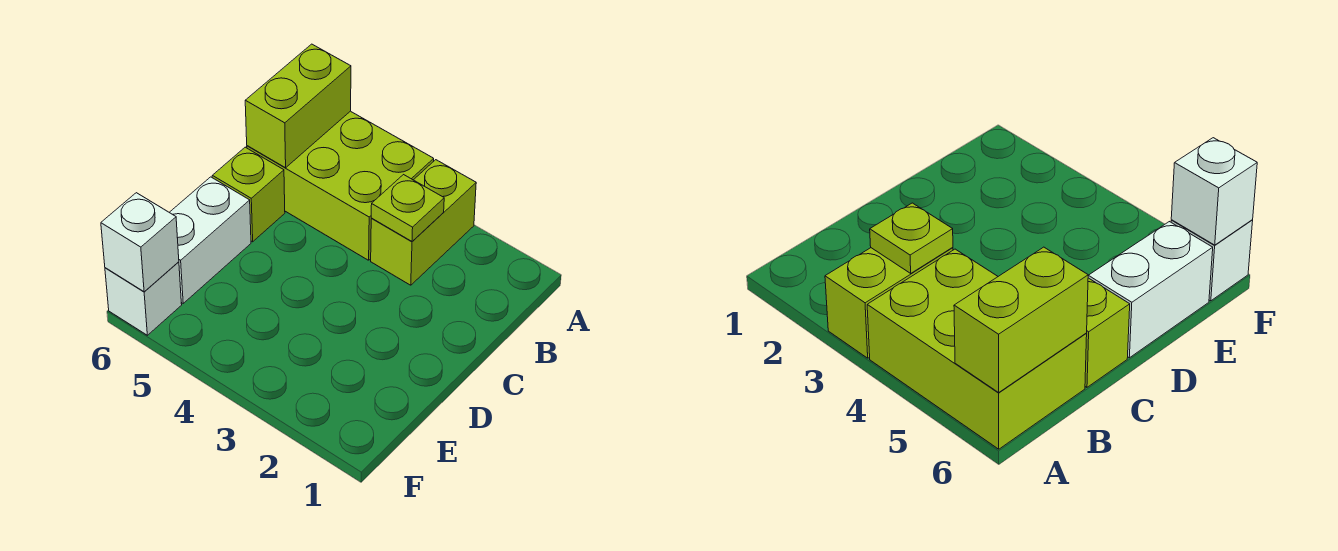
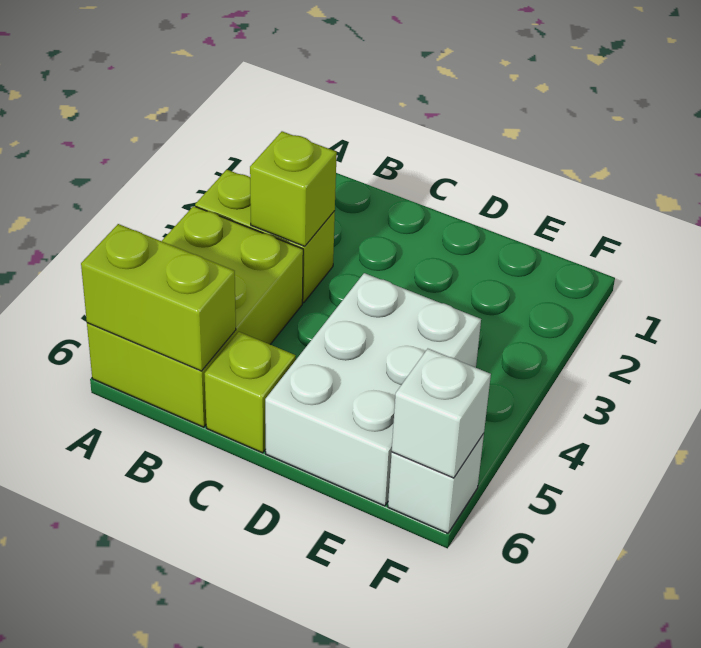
lime 1x1 plate [371,175,444,242] -> lime 1x1 brick [250,131,337,246]
white 1x2 brick [169,177,251,303] -> white 2x3 brick [265,273,481,506]

